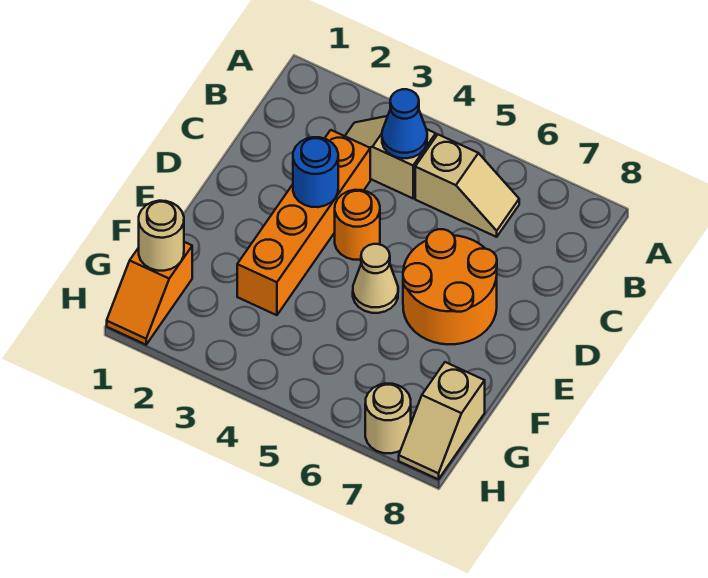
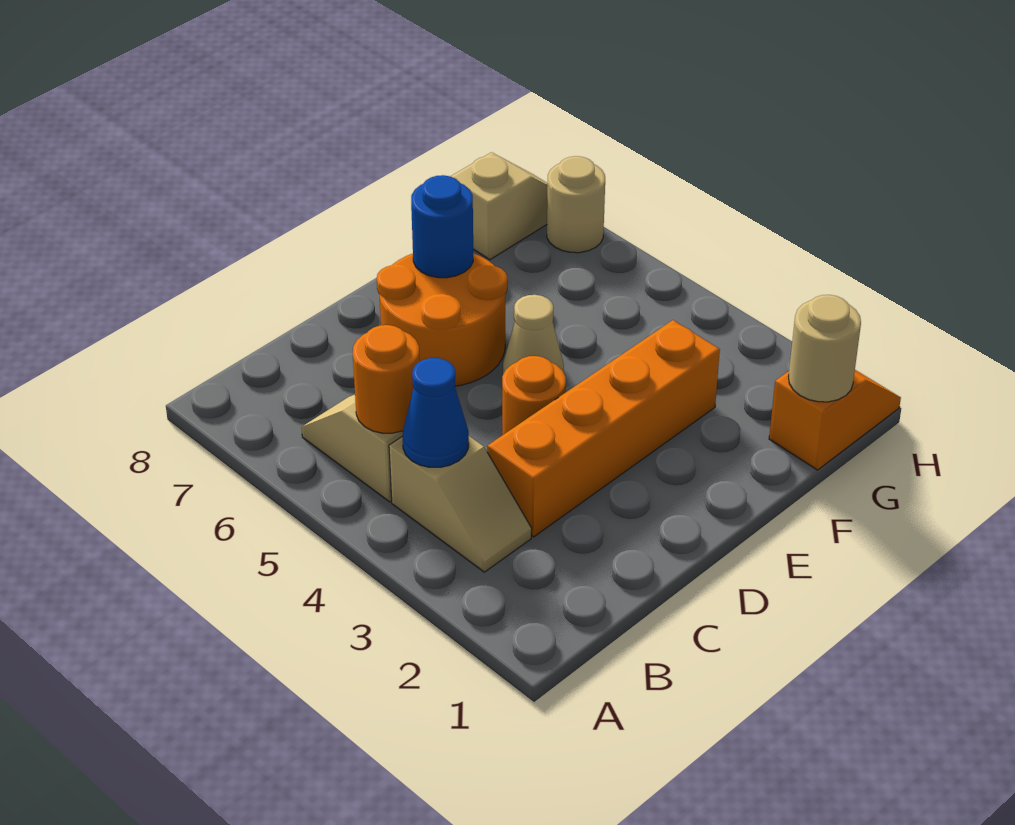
none -> orange 1x1 round brick [353,325,420,433]
blue 1x1 round brick [293,137,338,207] -> blue 1x1 round brick moved to [411,175,473,278]

